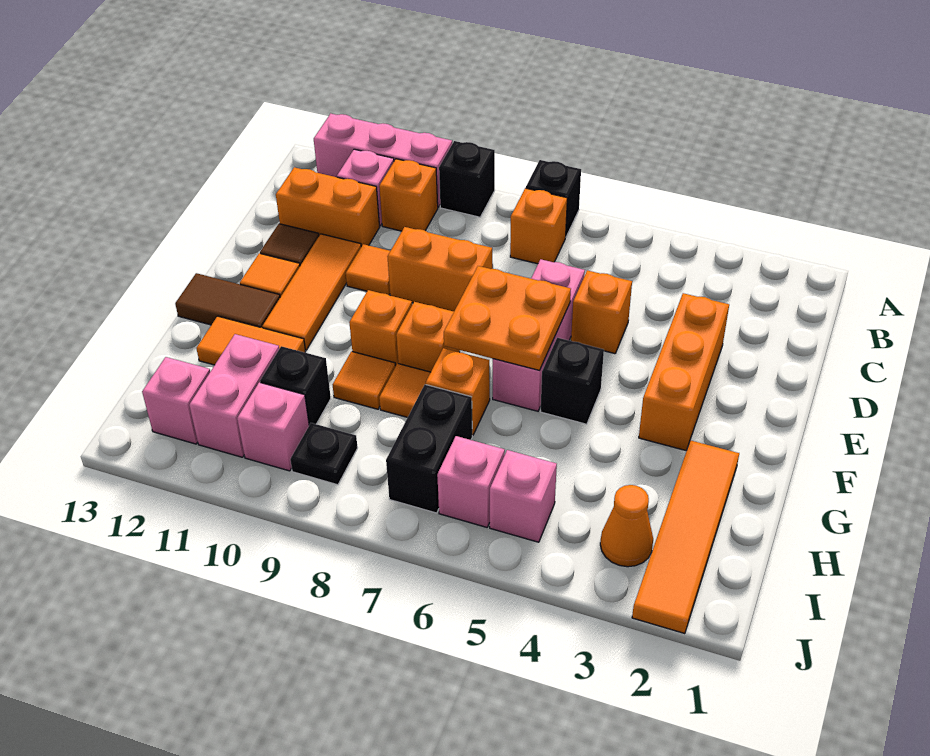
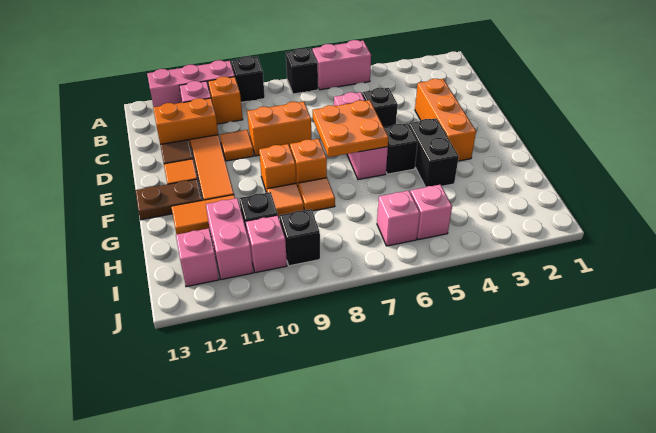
none -> pink 1x2 brick [313,40,371,90]
orange 1x1 brick [510,188,567,264] -> none
orange 1x1 brick [571,270,632,354] -> black 1x1 brick [362,88,398,127]
brown 1x2 tile [175,273,280,328] -> brown 1x2 plate [135,179,202,220]
orange 1x4 tile [632,440,739,634] -> none
orange 1x1 brick [426,348,490,435] -> none
black 1x2 brick [386,384,472,513] -> black 1x2 brick moved to [409,118,459,187]
orange 1x1 cone [600,485,653,567] -> none
black 1x1 plate [290,423,358,485] -> black 1x1 brick [280,209,320,266]

